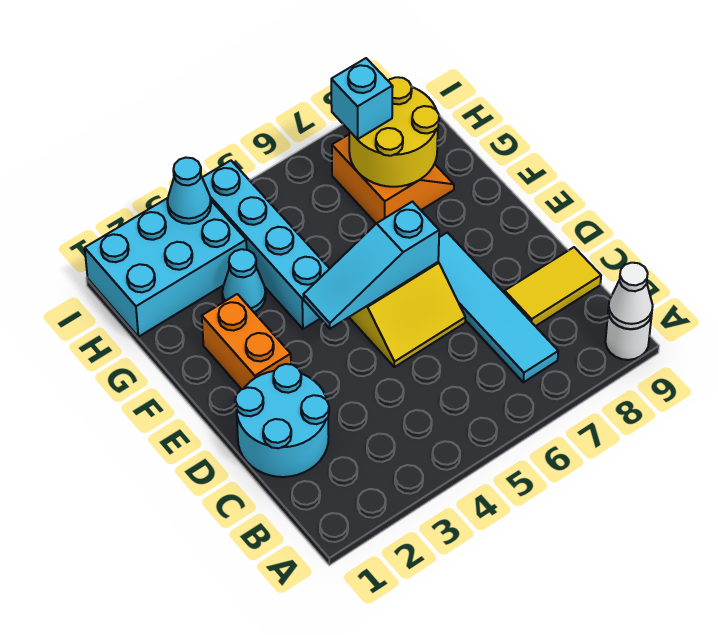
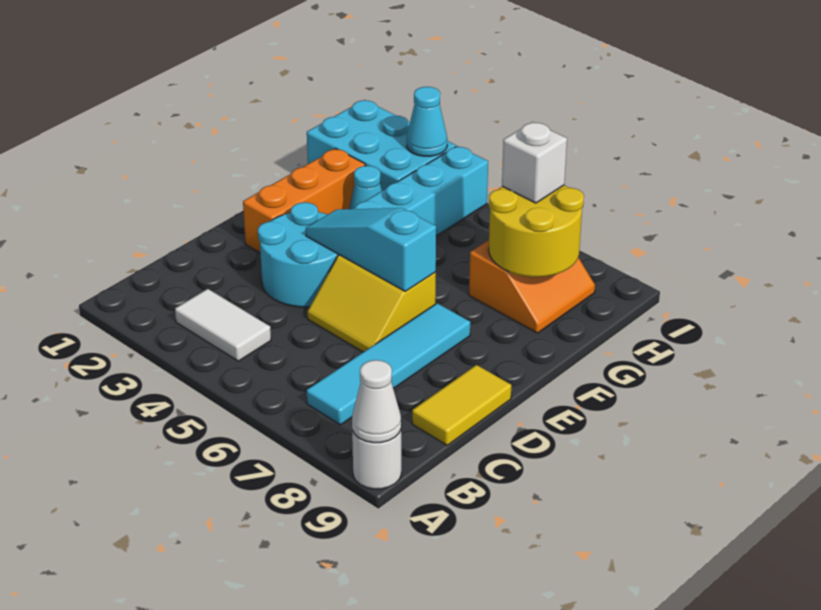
none -> white 1x2 tile [175,289,271,361]
cyan 2x2 round brick [235,364,329,477] -> cyan 2x2 round brick moved to [258,202,339,307]
yellow 1x2 tile [505,247,601,326] -> yellow 1x2 tile turned to [412,365,511,445]
orange 1x2 brick [202,294,291,389] -> orange 1x3 brick [243,148,365,252]
cyan 1x1 brick [331,58,393,139] -> white 1x1 brick [502,122,567,203]

